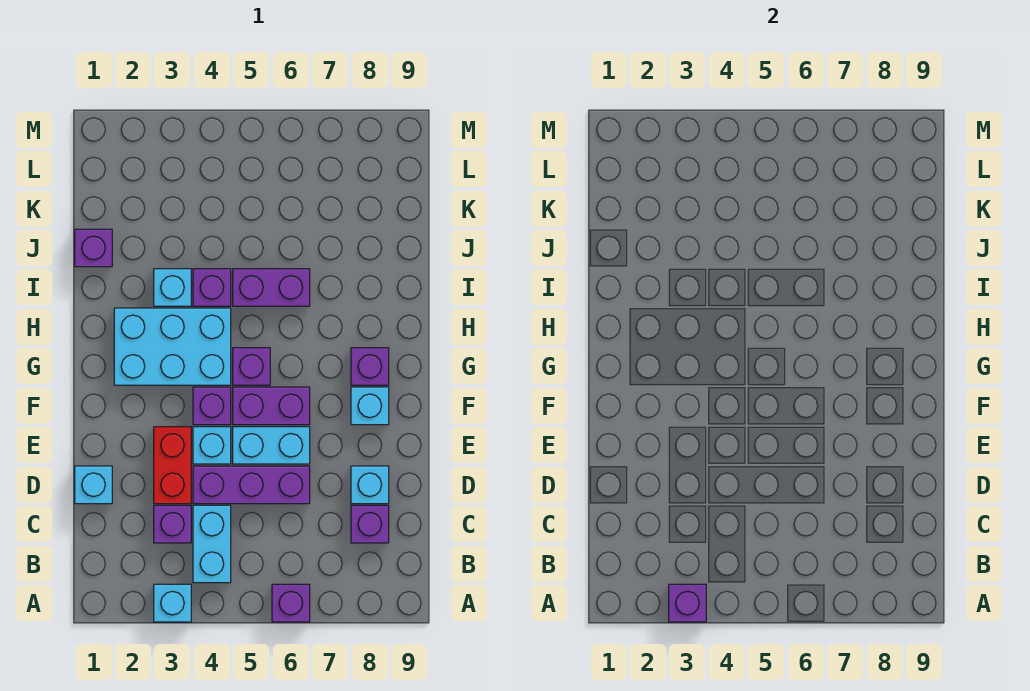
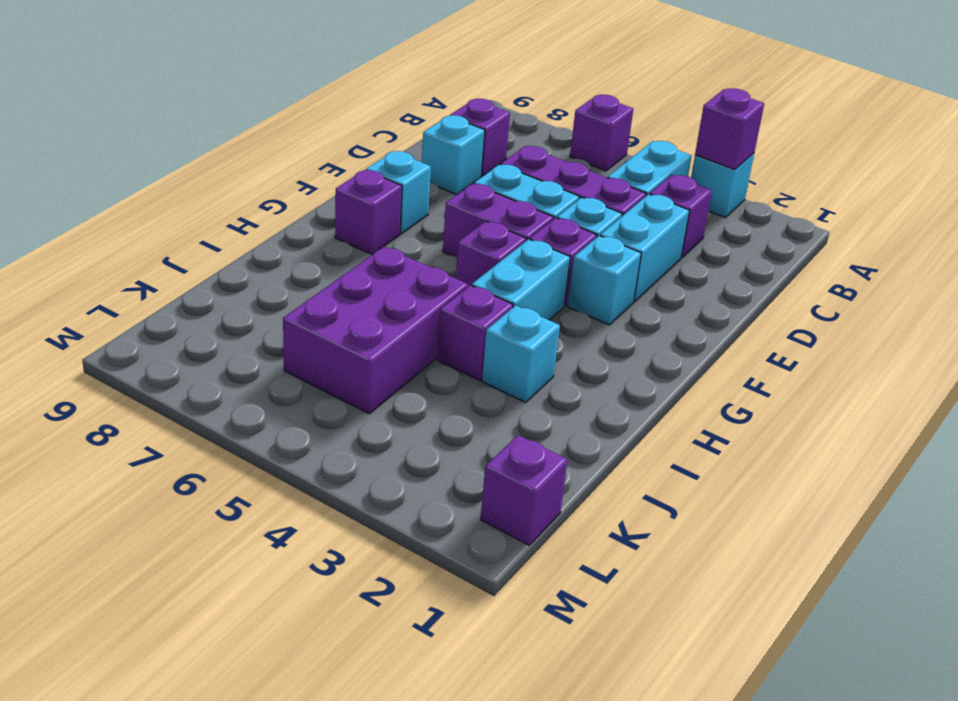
cyan 1x1 brick [75,466,112,504] -> cyan 1x1 brick moved to [568,236,641,325]
red 1x2 brick [154,427,191,504] -> cyan 1x2 brick [600,194,690,301]
cyan 2x3 brick [114,308,231,385] -> cyan 1x2 brick [472,239,570,320]
purple 1x2 brick [233,269,310,306] -> purple 2x3 brick [283,247,468,413]
purple 1x1 brick [75,229,112,267] -> purple 1x1 brick moved to [480,435,568,545]

